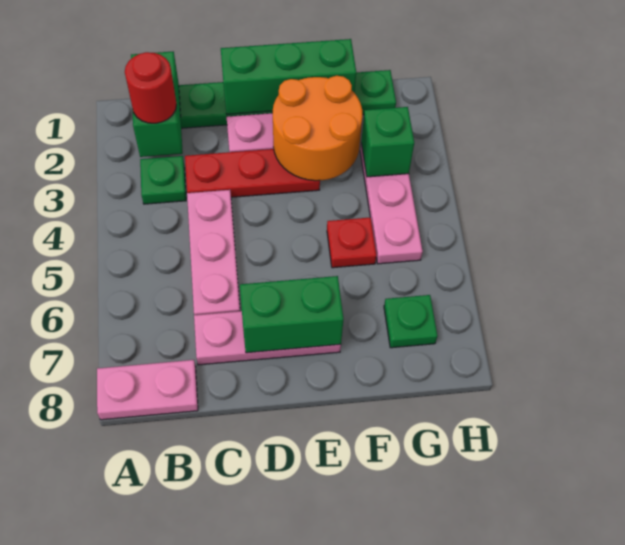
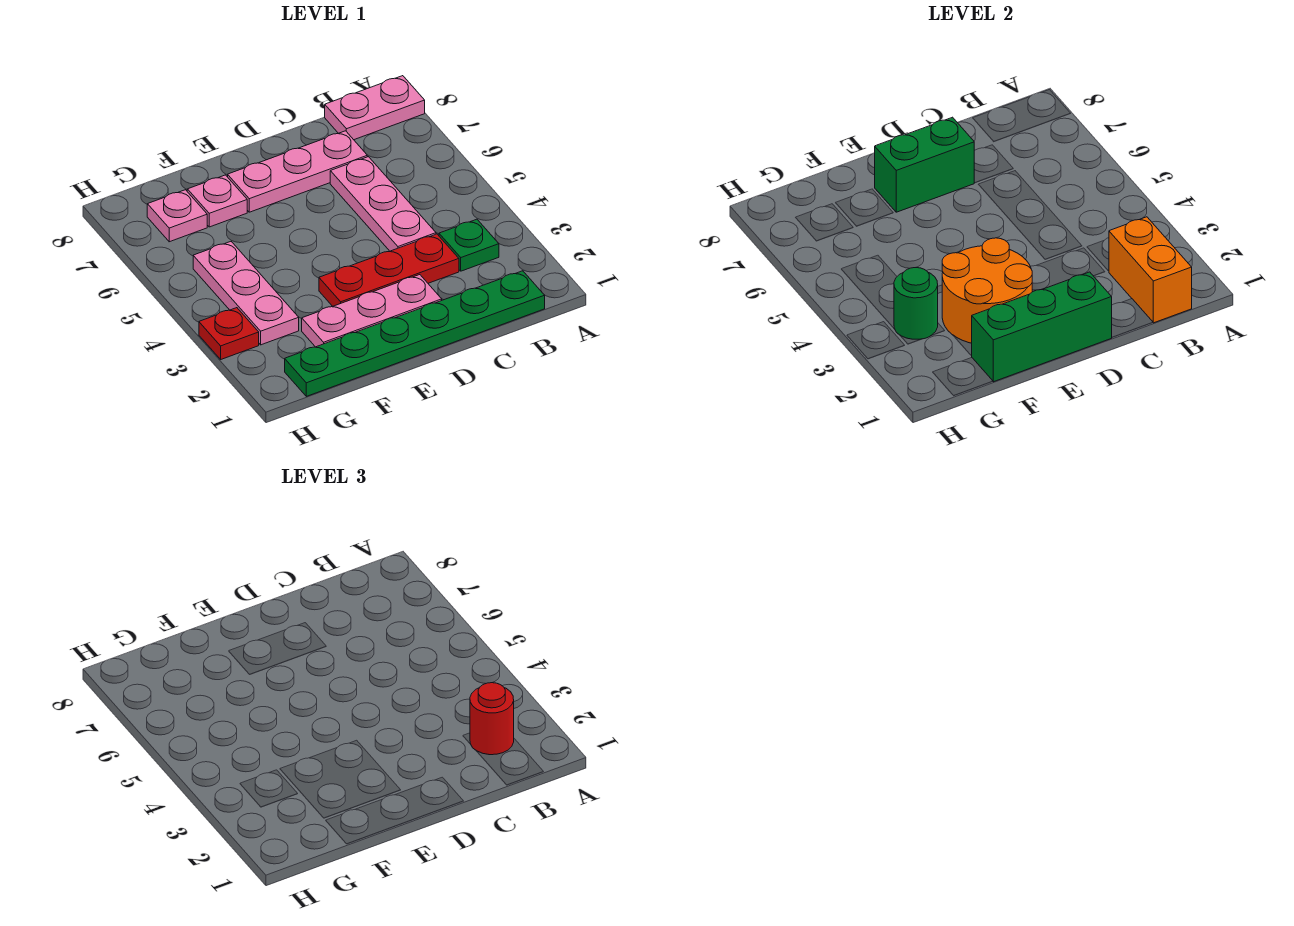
green 1x2 brick [131,52,183,157] -> orange 1x2 brick [1109,217,1192,323]
red 1x1 plate [327,217,376,268] -> red 1x1 plate moved to [199,308,259,359]
none -> pink 1x1 plate [187,175,247,227]
green 1x1 brick [361,107,414,177] -> green 1x1 round brick [894,268,938,339]
green 1x1 plate [384,295,437,348] -> pink 1x1 plate [147,190,207,242]

